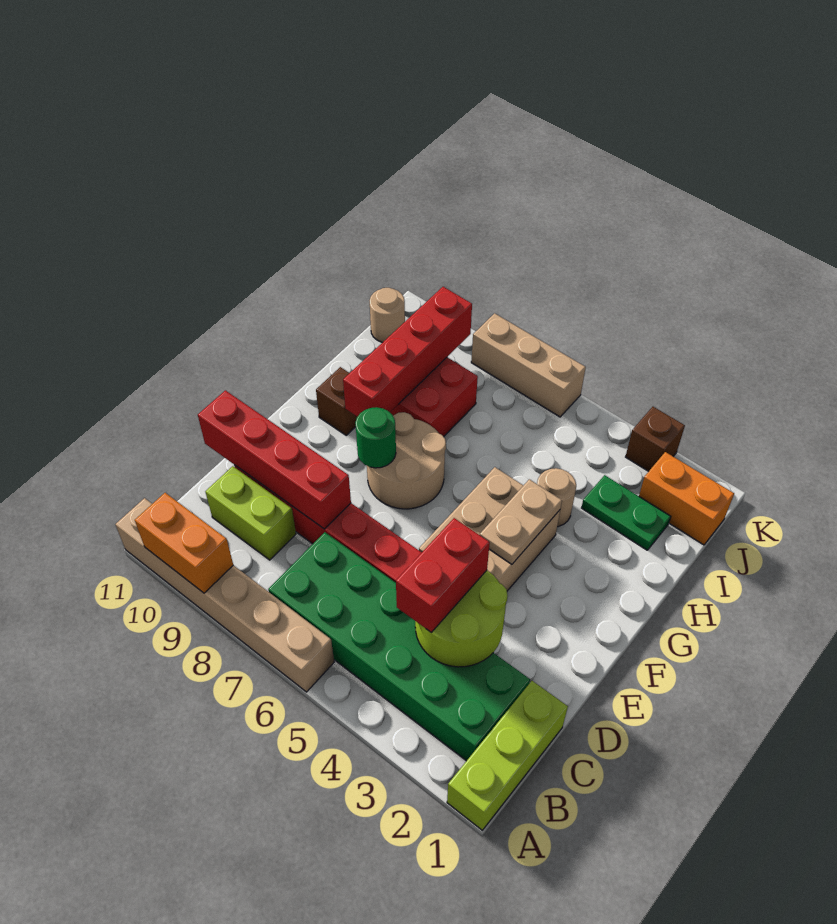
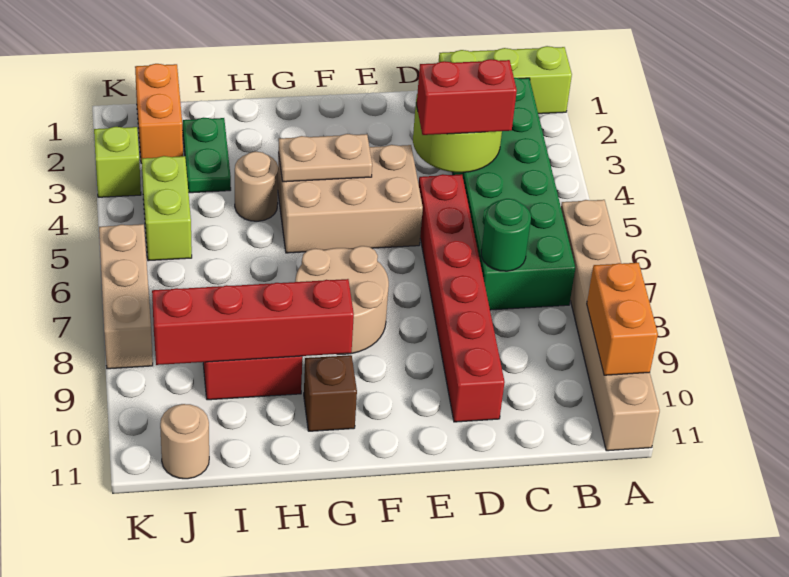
lime 1x2 brick [205,466,296,560] -> lime 1x2 brick moved to [142,156,192,261]
red 1x4 brick [198,391,351,529] -> none
green 1x1 round brick [355,407,396,468] -> green 1x1 round brick moved to [481,199,531,271]
brown 1x1 brick [626,407,685,471] -> lime 1x1 brick [94,127,141,197]

